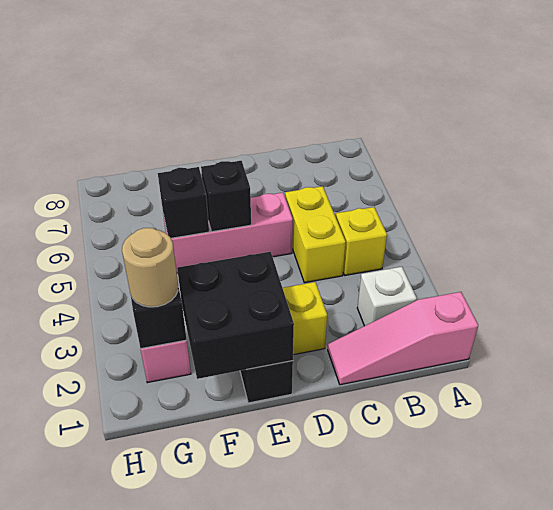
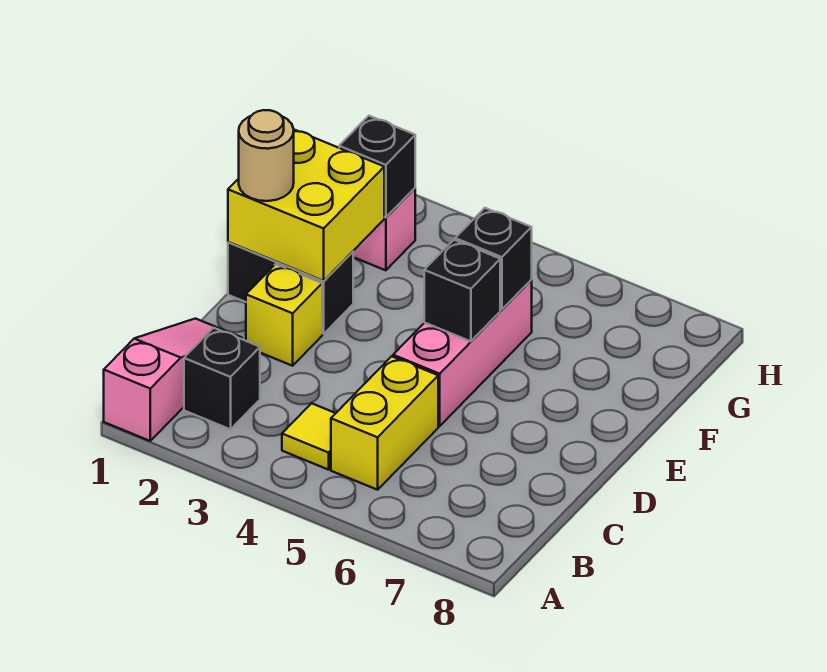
white 1x1 brick [357,267,417,326] -> black 1x1 brick [184,328,260,429]
yellow 1x1 brick [336,207,387,275] -> yellow 1x1 tile [282,403,336,470]
yellow 1x2 brick [285,186,346,283] -> yellow 1x2 brick turned to [331,356,438,490]
black 2x2 brick [177,252,294,379] -> yellow 2x2 brick [228,130,384,281]
tan 1x1 round brick [122,228,178,307] -> tan 1x1 round brick moved to [239,110,294,201]

